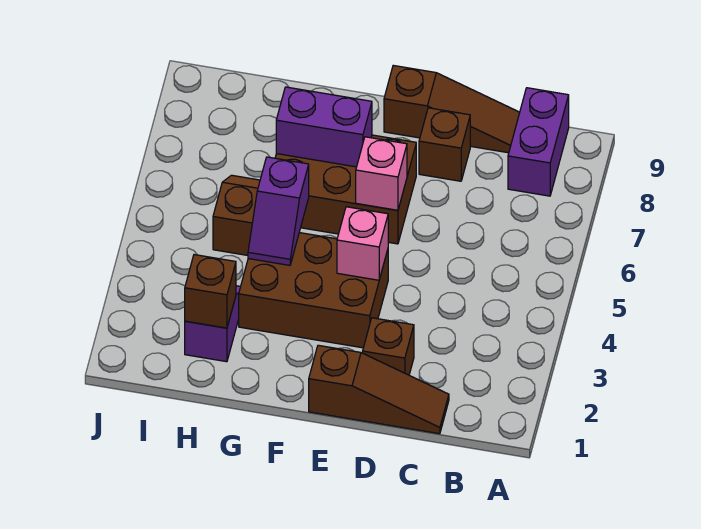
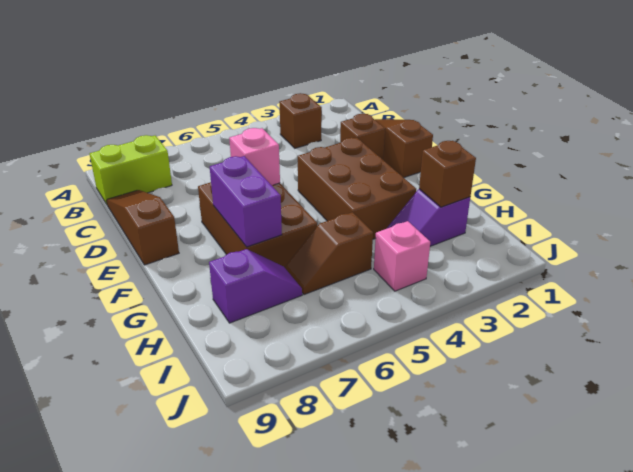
purple 1x2 brick [508,88,569,196] -> lime 1x2 brick [90,135,172,204]
brown 1x1 brick [419,108,470,181] -> brown 1x1 brick moved to [279,93,322,148]
pink 1x1 brick [337,207,388,280] -> pink 1x1 brick moved to [374,221,430,291]
purple 1x2 slope [248,157,309,265] -> purple 1x2 slope moved to [209,249,302,323]

